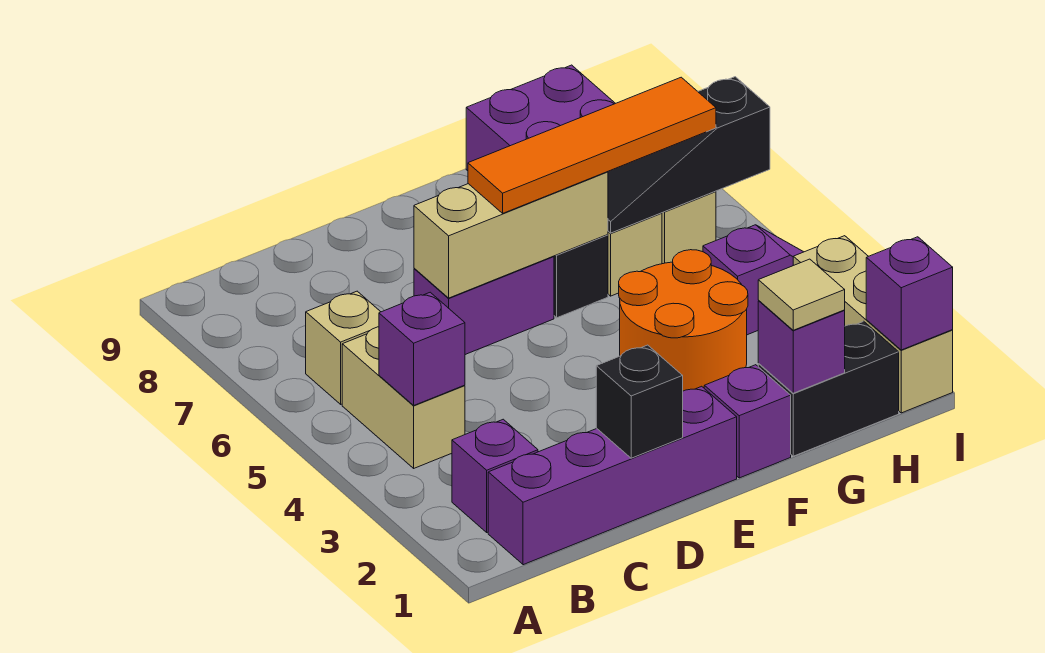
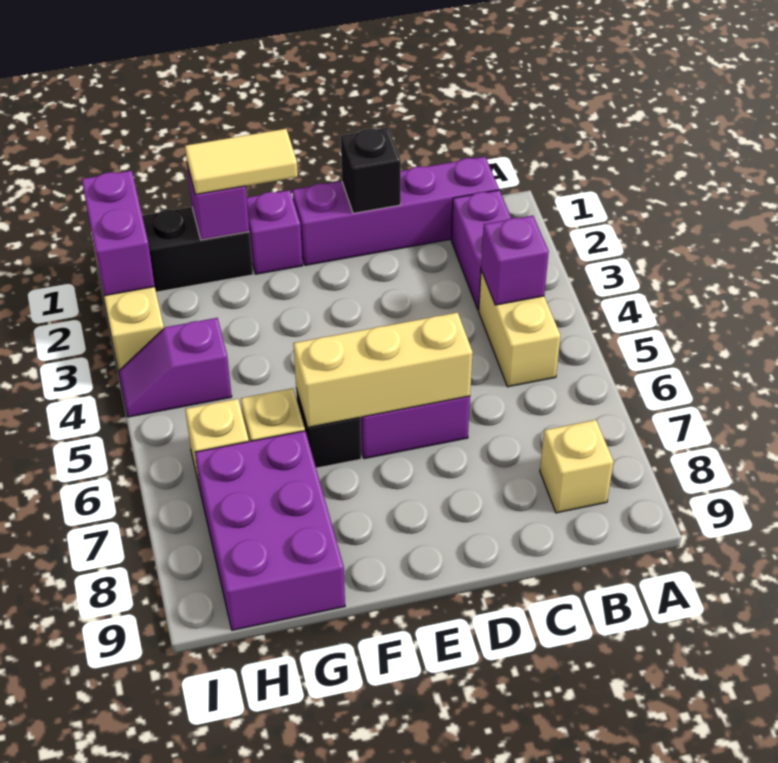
purple 1x1 brick [452,419,538,532] -> purple 1x2 brick [451,190,511,310]
tan 1x1 brick [306,291,380,404] -> tan 1x1 brick moved to [540,420,614,513]
orange 1x4 tile [468,77,716,213] -> none
orange 2x2 round brick [619,250,748,391] -> none
tan 1x1 tile [758,259,845,330] -> tan 1x2 tile [185,129,298,195]
black 1x3 slope [608,77,770,233] -> none
purple 1x1 brick [866,237,953,350] -> purple 1x2 brick [82,171,155,296]

